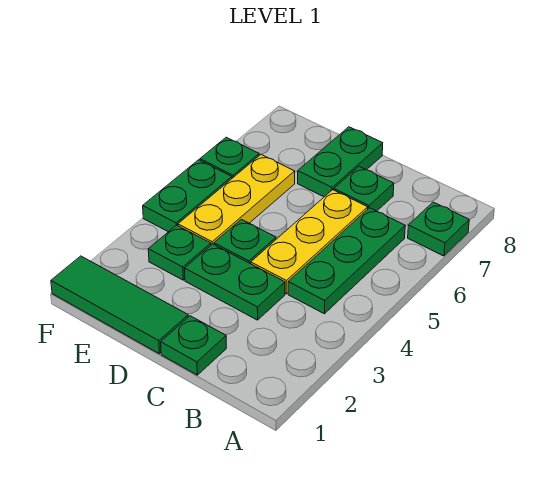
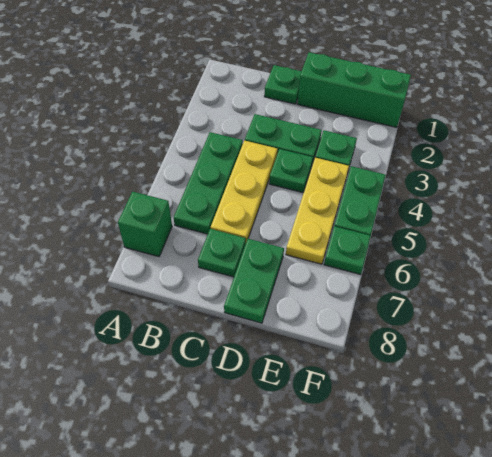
green 1x1 plate [408,202,469,256] -> green 1x1 brick [118,192,172,257]
green 1x3 tile [51,256,188,354] -> green 1x3 brick [297,52,411,127]

